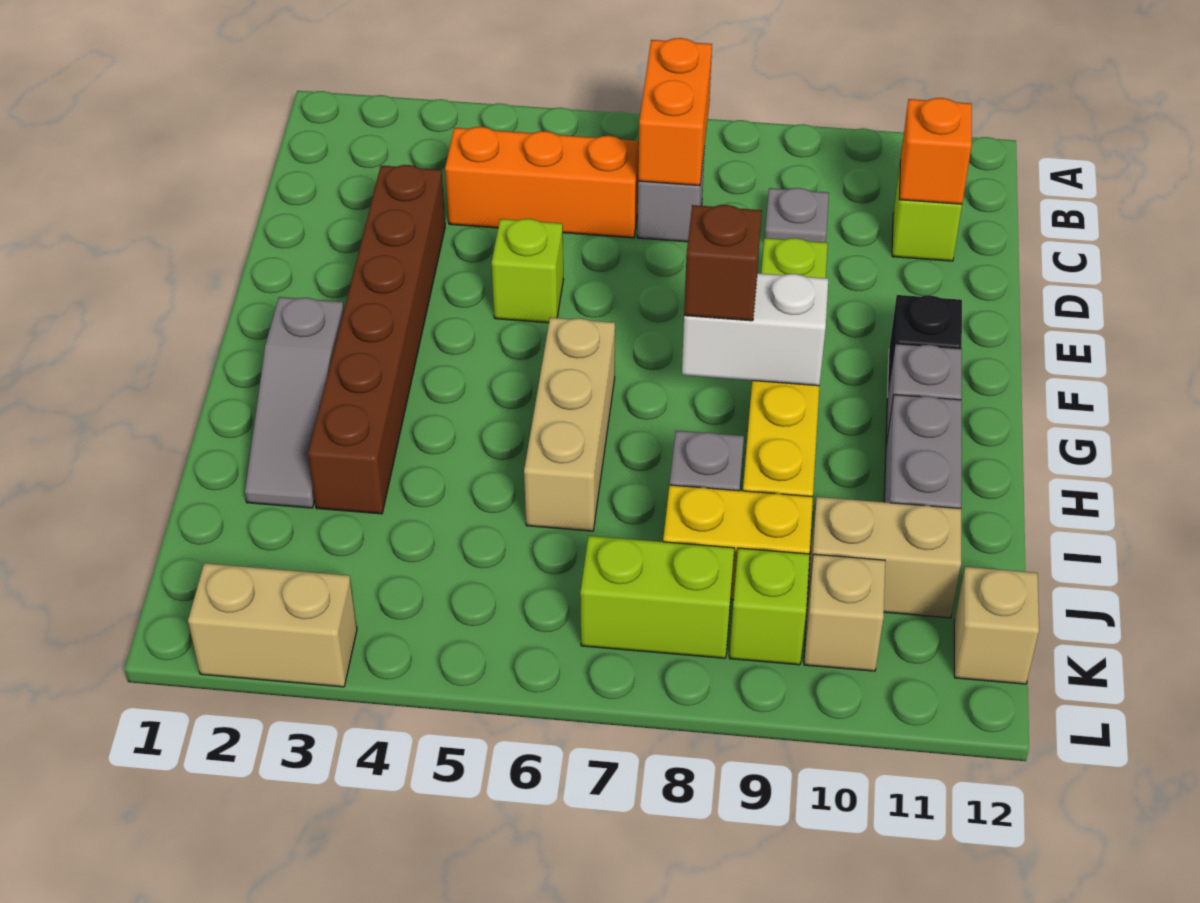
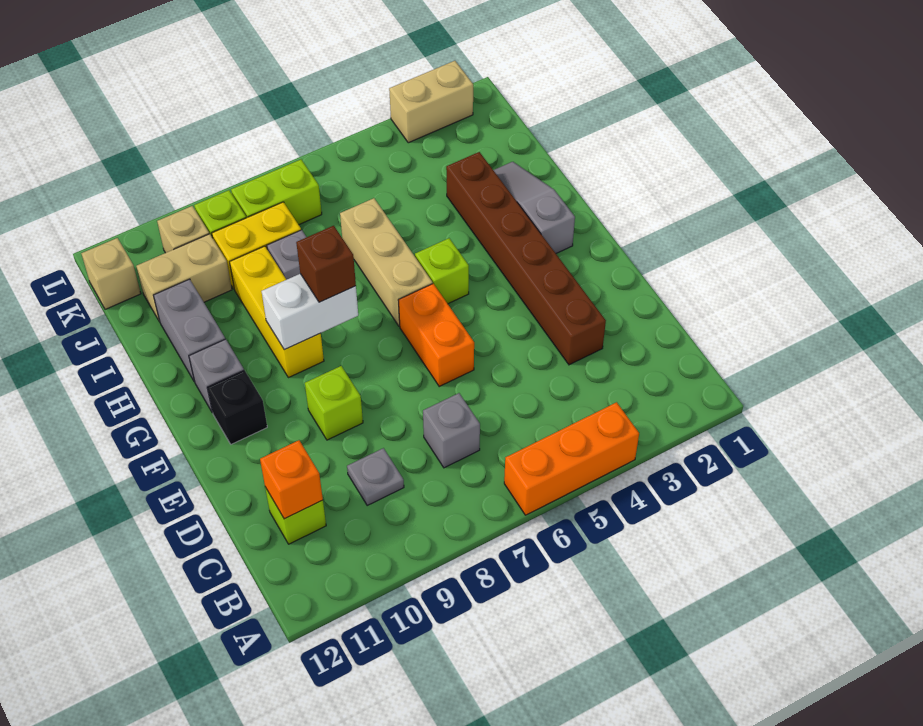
orange 1x2 brick [638,38,712,186] -> orange 1x2 brick moved to [398,284,474,386]
orange 1x3 brick [445,127,639,238] -> orange 1x3 brick moved to [504,402,639,515]
lime 1x1 brick [492,219,564,323] -> lime 1x1 brick moved to [415,238,469,304]

